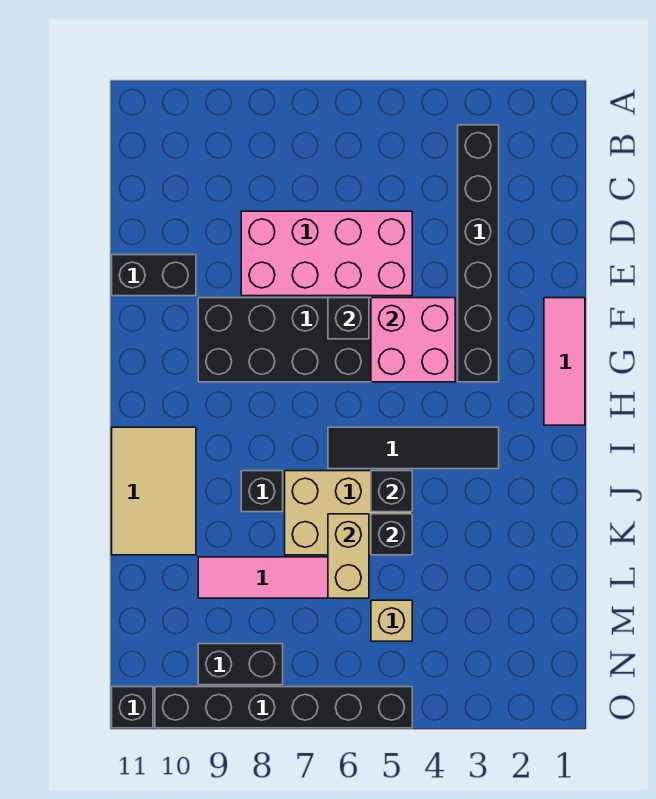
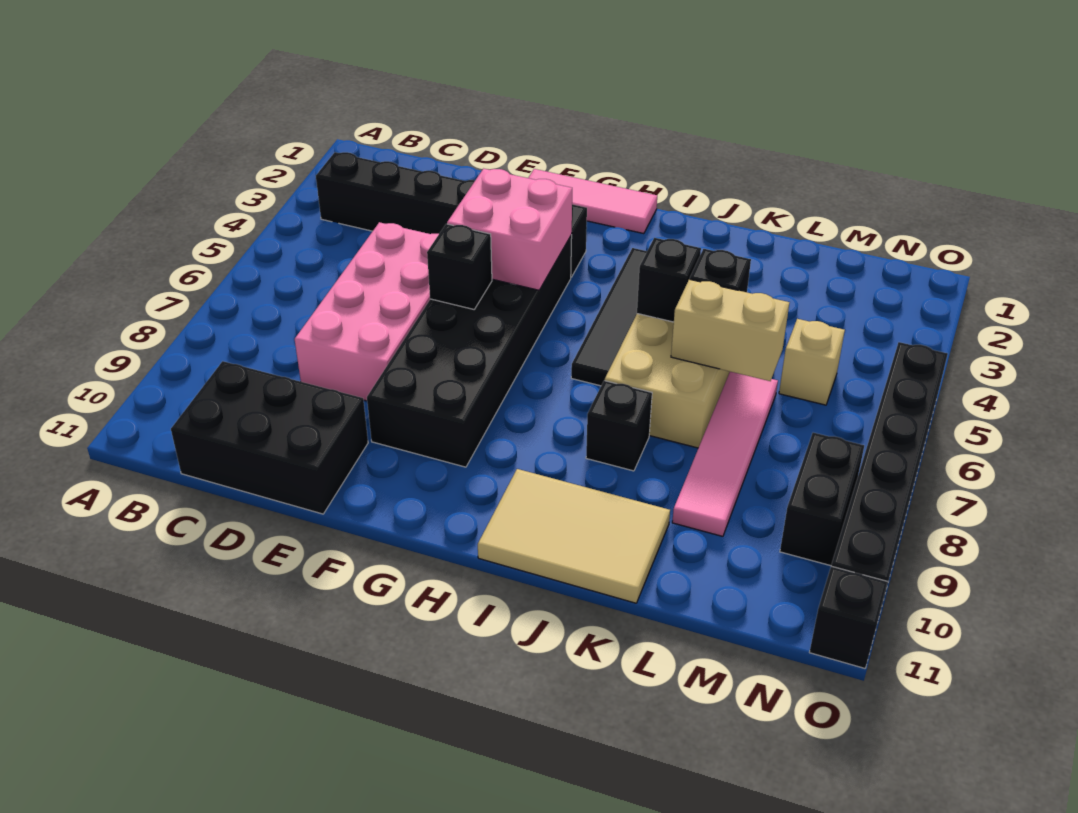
black 1x2 brick [112,255,196,296] -> black 2x3 brick [171,361,368,514]

